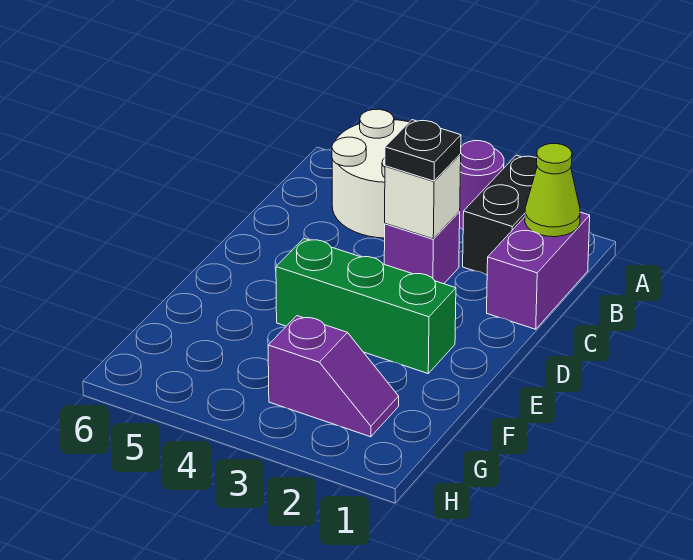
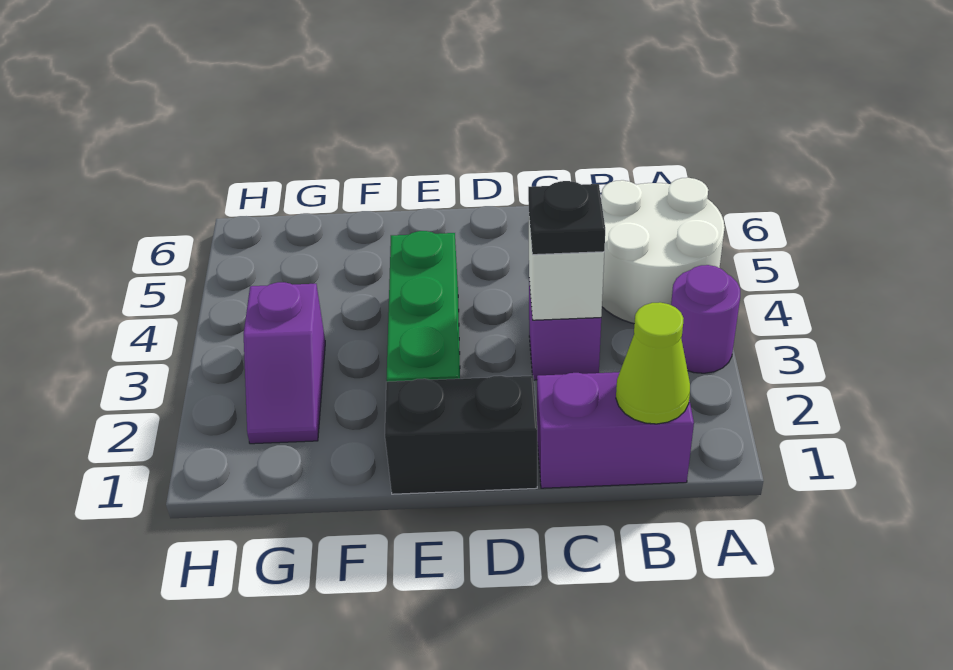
black 1x2 brick [463,155,537,275] -> black 1x2 brick moved to [385,375,537,494]

